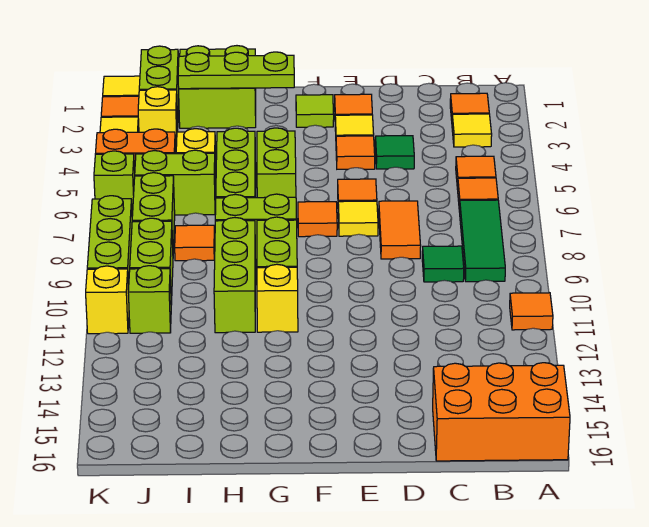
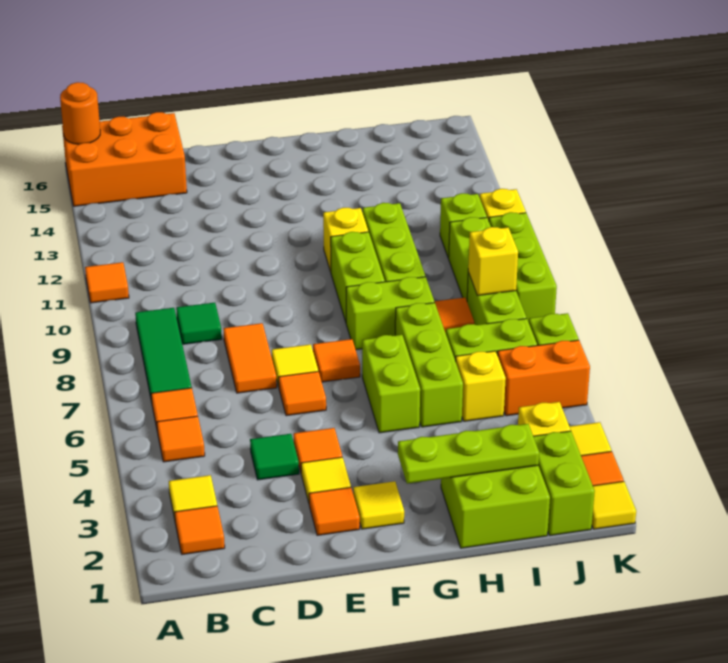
none -> orange 1x1 round brick [60,82,100,144]
lime 1x1 tile [296,95,334,127] -> yellow 1x1 tile [353,481,404,529]
none -> yellow 1x1 brick [468,227,518,296]

